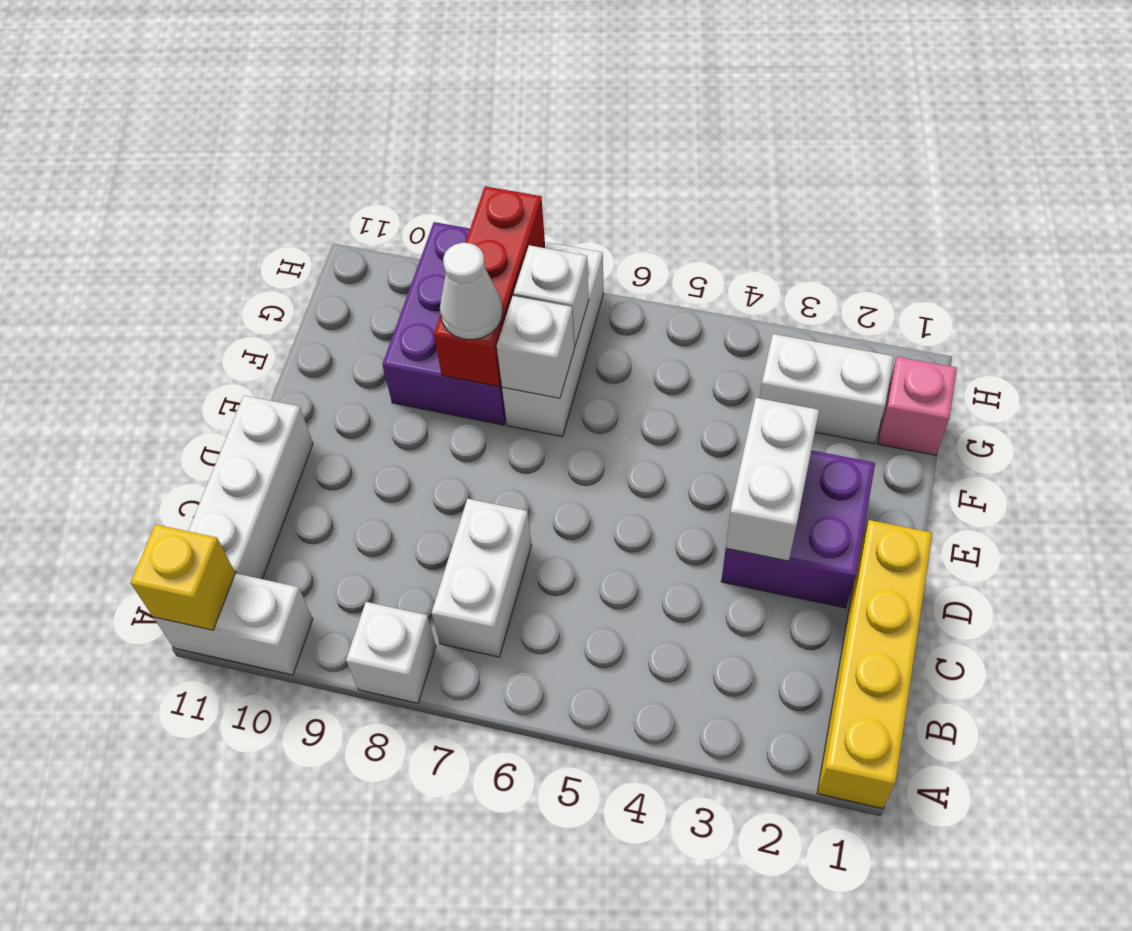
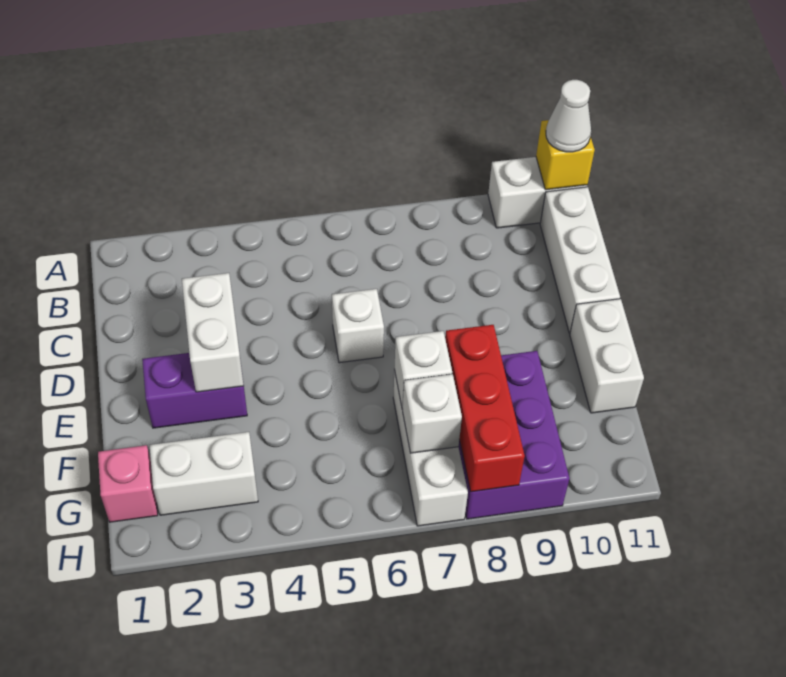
yellow 1x4 brick [817,520,932,809] -> none
white 1x1 brick [346,602,436,703] -> white 1x1 brick moved to [332,289,384,363]
white 1x2 brick [431,499,532,657] -> white 1x2 brick moved to [570,299,644,413]
purple 2x2 brick [721,450,875,608] -> purple 1x2 brick [142,353,247,428]
white 1x1 cone [440,243,503,340] -> white 1x1 cone moved to [546,80,591,152]

